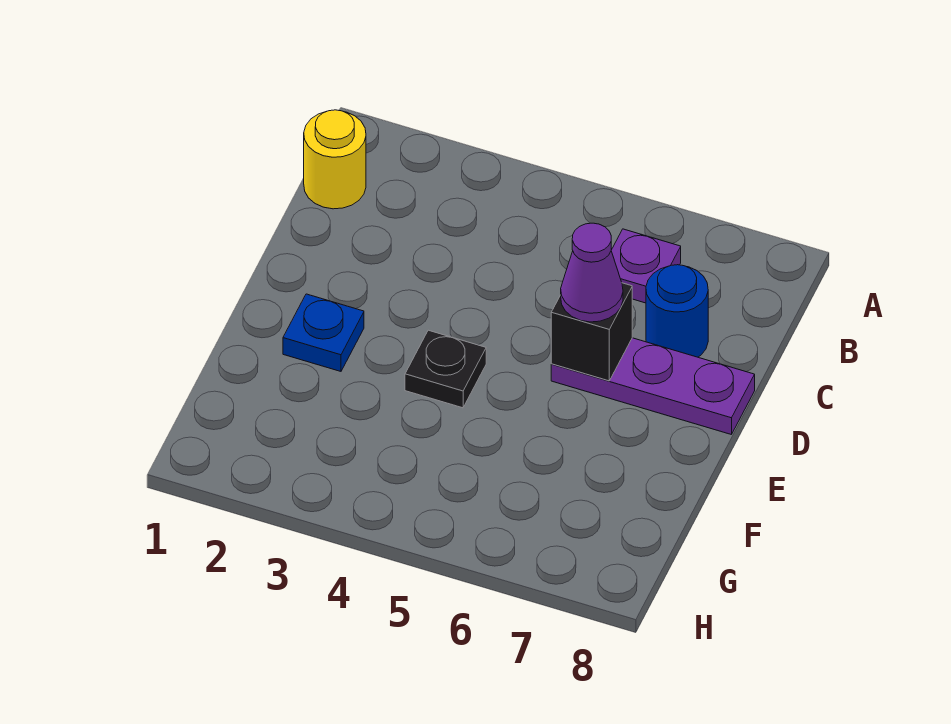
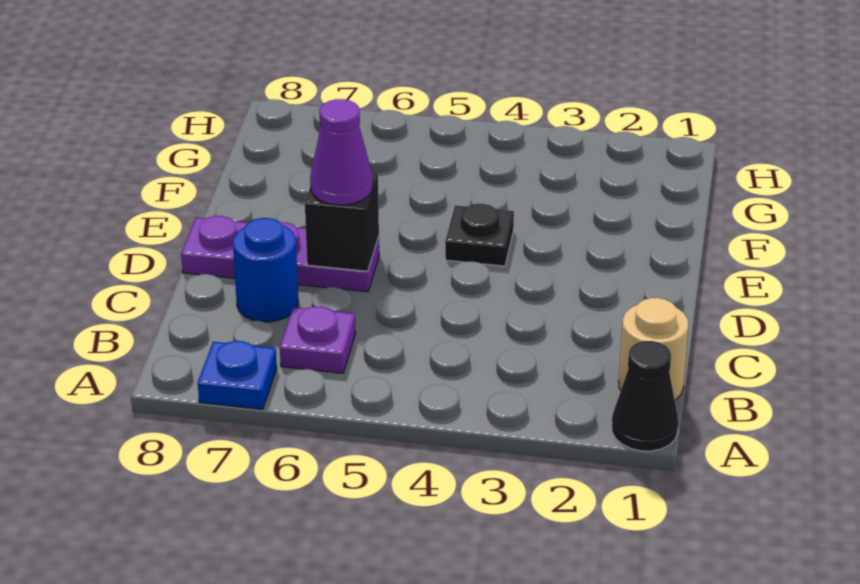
none -> black 1x1 cone [612,341,678,451]
yellow 1x1 round brick [304,110,366,209] -> tan 1x1 round brick [619,298,689,400]
blue 1x1 plate [283,294,364,371] -> blue 1x1 plate moved to [198,341,277,410]

